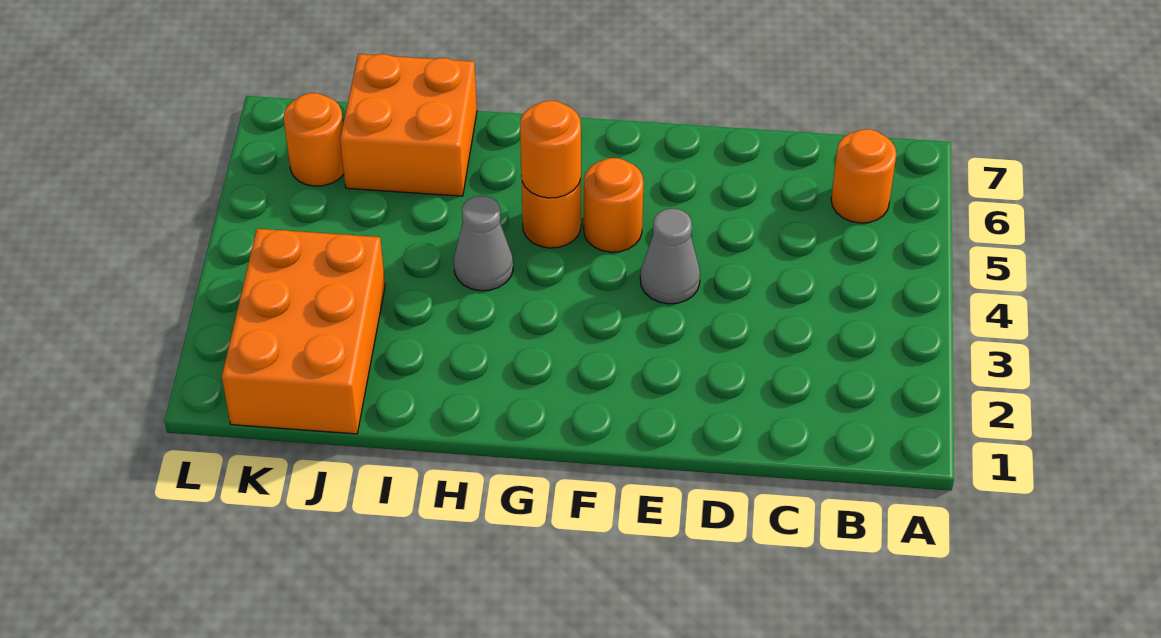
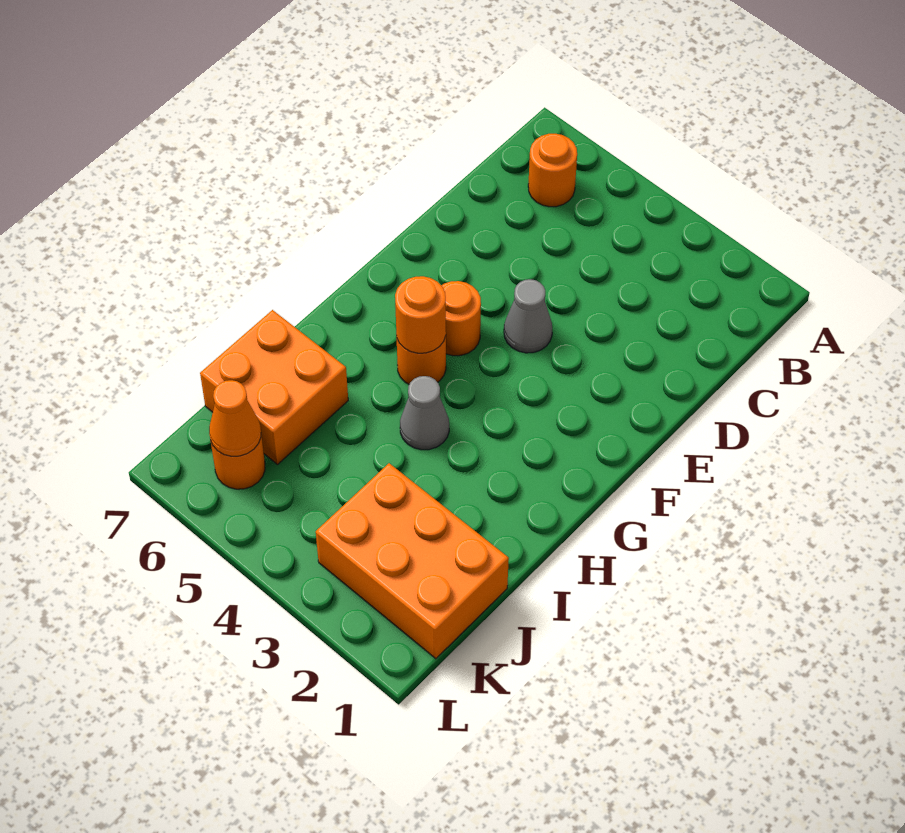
none -> orange 1x1 cone [209,380,261,456]

